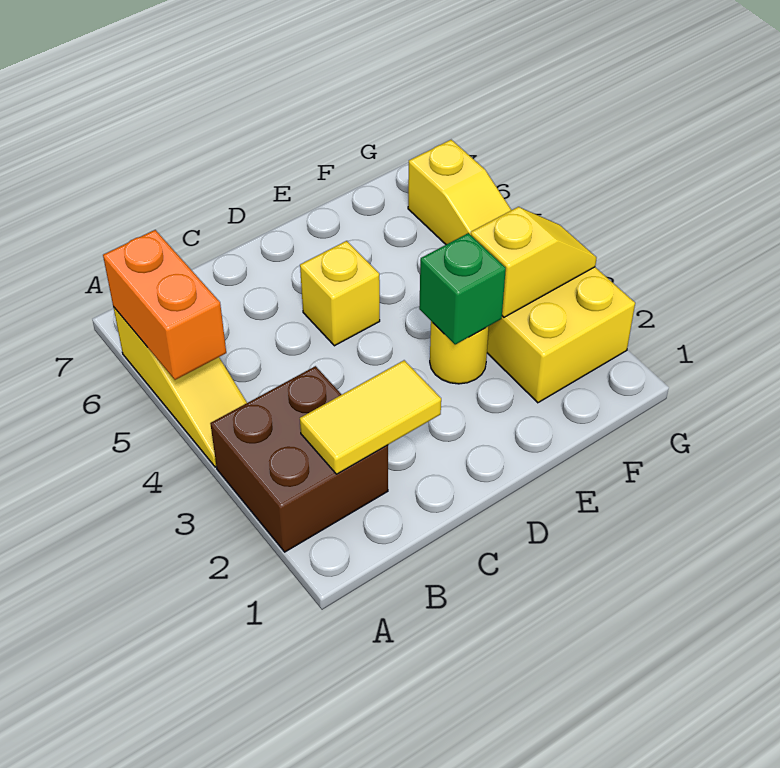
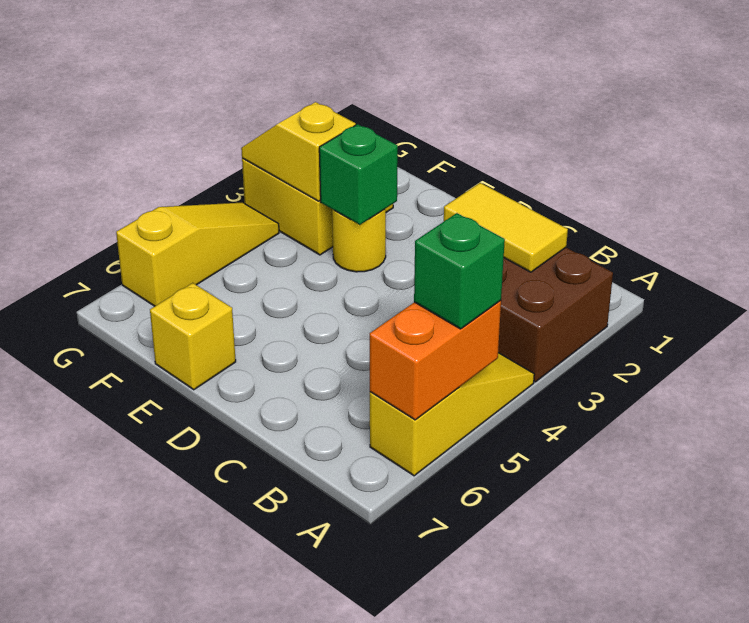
none -> green 1x1 brick [414,213,505,329]
yellow 1x1 brick [300,241,380,346] -> yellow 1x1 brick moved to [150,283,236,390]

